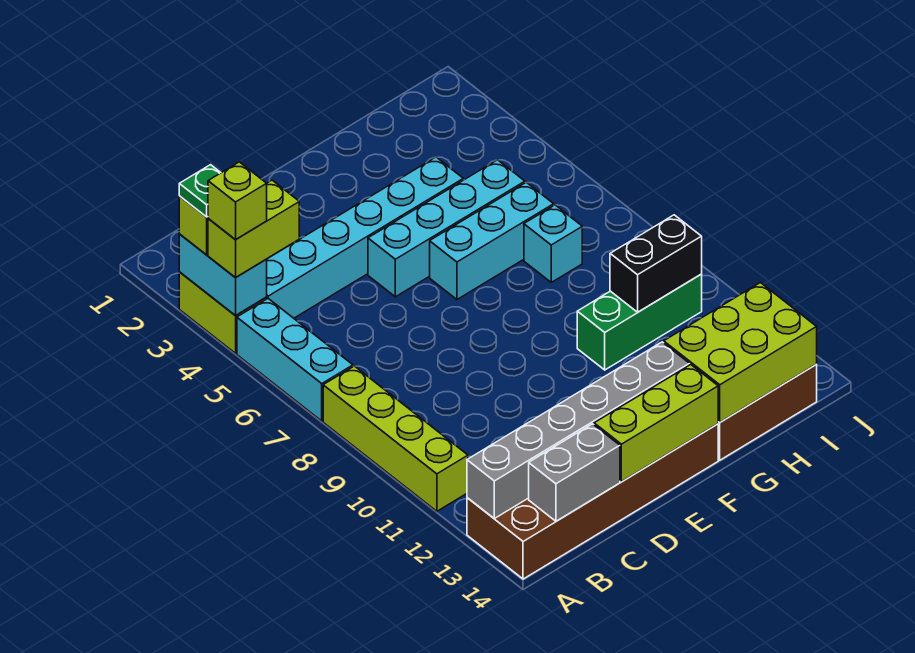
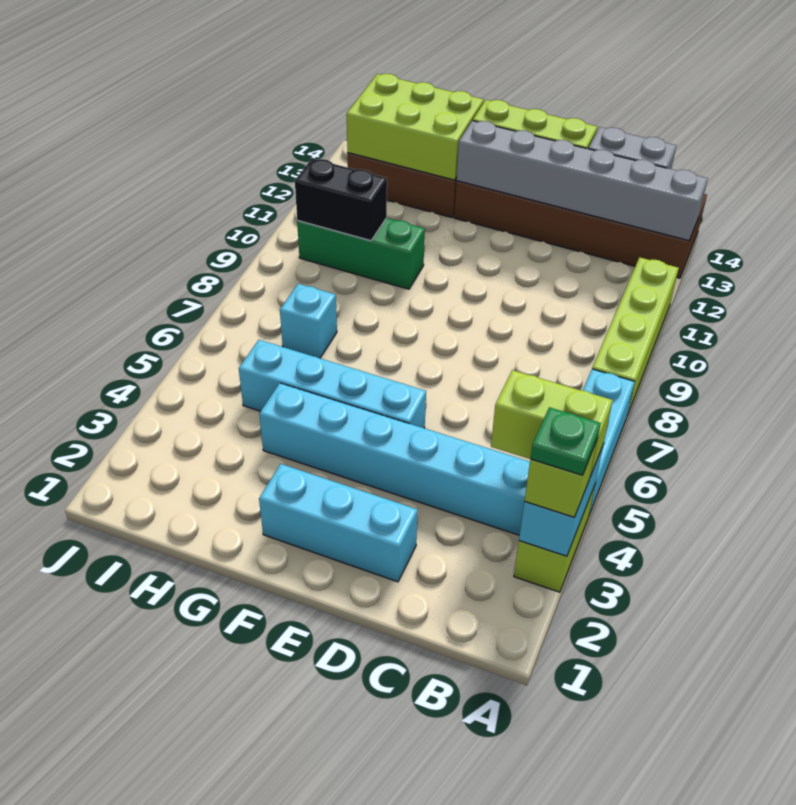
lime 1x1 brick [208,162,267,239] -> none
cyan 1x3 brick [430,182,554,299] -> cyan 1x3 brick moved to [259,464,418,582]

